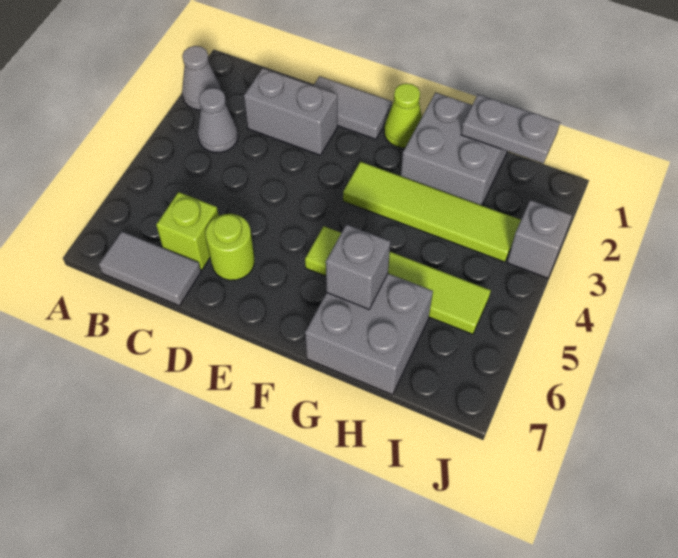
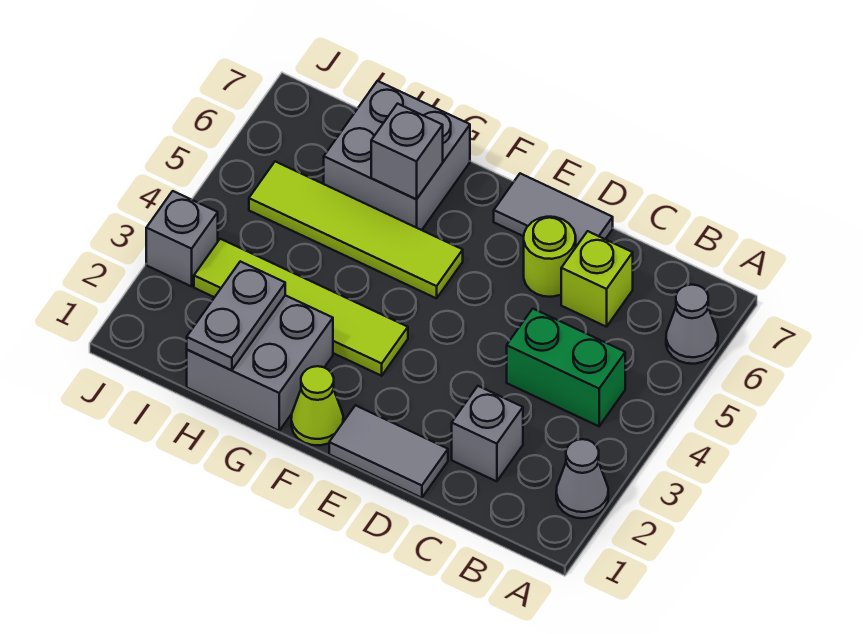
grey 1x1 cone [198,88,238,153] -> grey 1x1 cone moved to [666,285,718,364]
none -> green 1x2 brick [507,309,625,426]
grey 1x2 tile [99,232,201,306] -> grey 1x2 tile moved to [494,173,613,247]
grey 1x2 brick [244,68,337,155] -> grey 1x1 brick [452,386,523,481]
grey 1x2 plate [461,94,560,164] -> grey 1x2 plate turned to [187,261,285,370]

